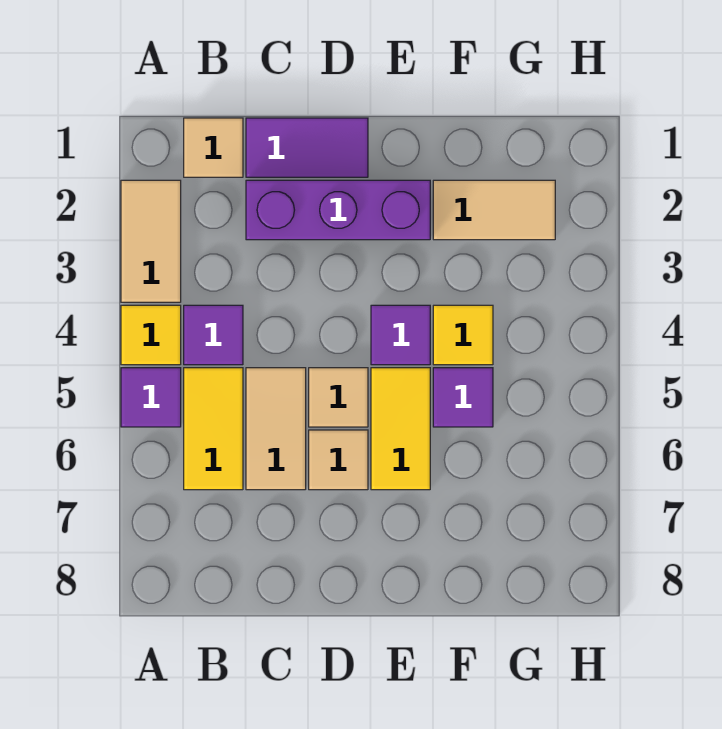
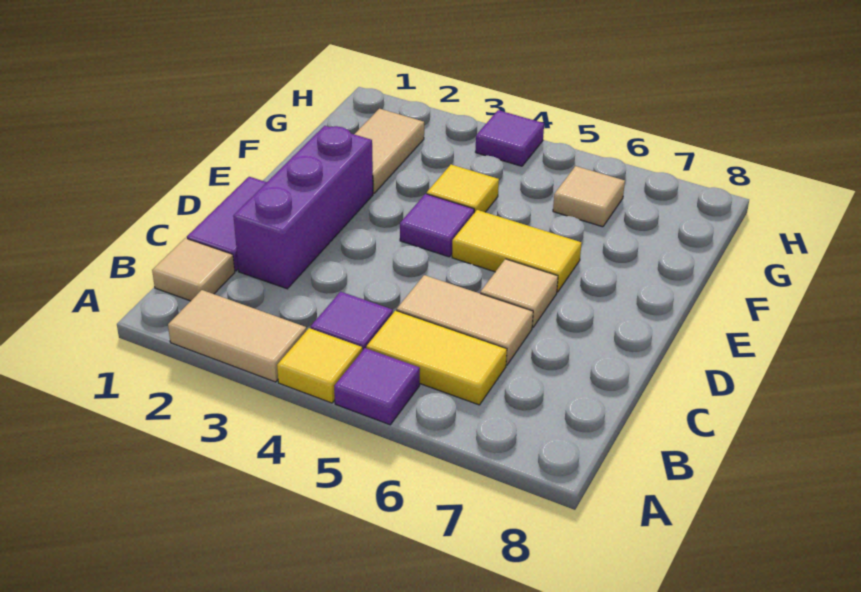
tan 1x1 tile [309,368,368,427] -> tan 1x1 tile moved to [553,166,625,227]
purple 1x1 tile [433,368,493,427] -> purple 1x1 tile moved to [476,110,544,166]

